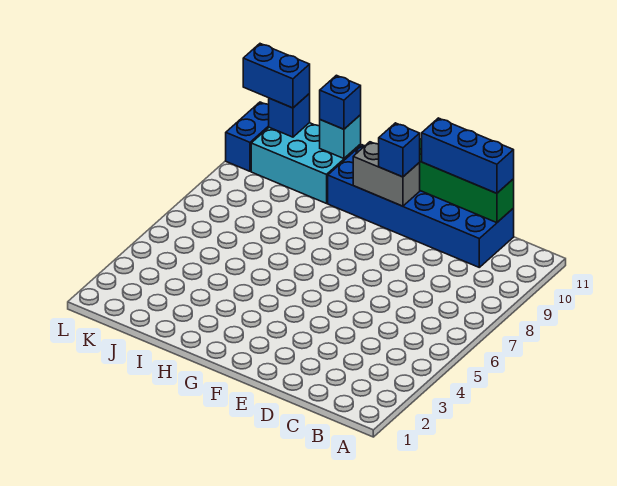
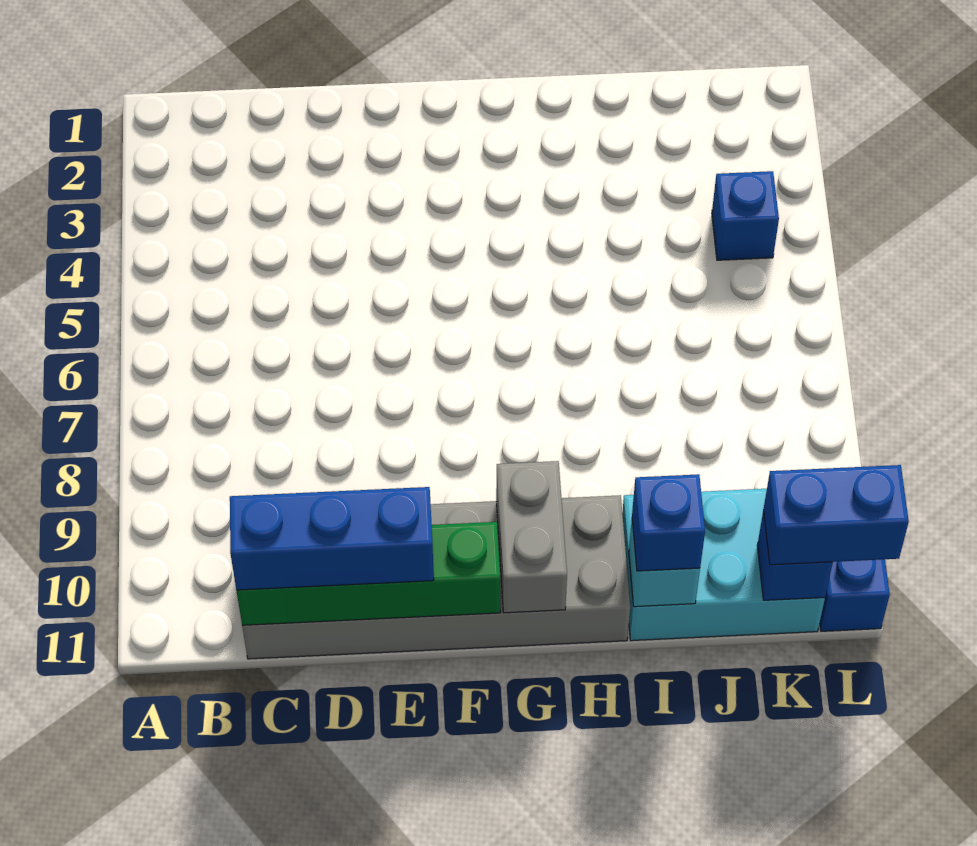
blue 2x6 brick [328,145,514,267] -> grey 2x6 brick [242,495,630,659]
grey 1x2 brick [353,142,420,206] -> grey 1x2 brick turned to [496,461,567,613]
blue 1x1 brick [379,123,420,177] -> blue 1x1 brick moved to [712,171,779,260]

